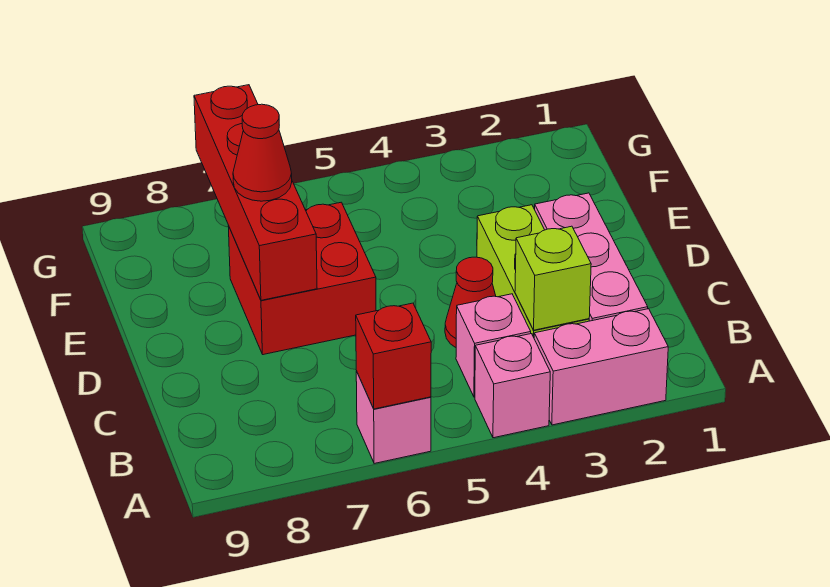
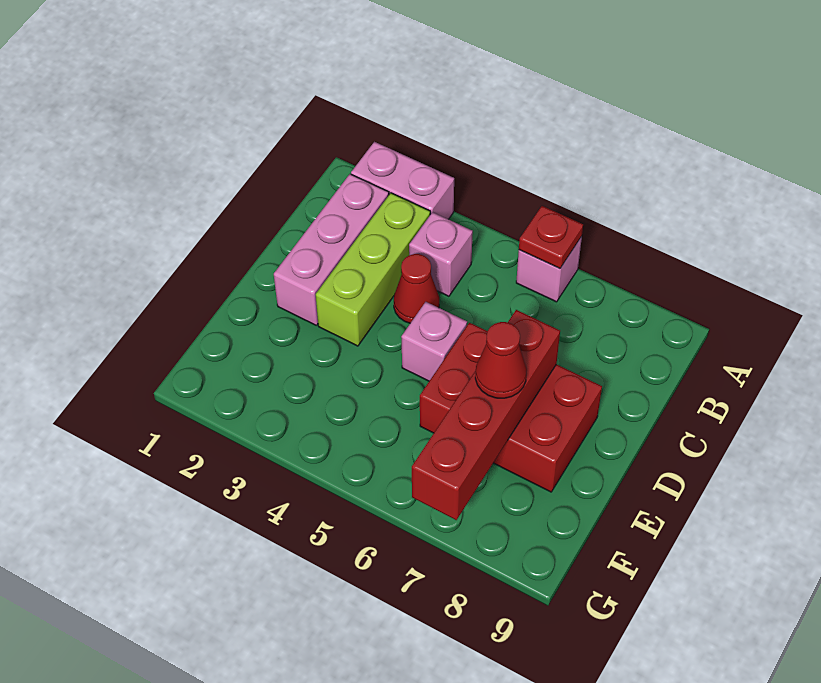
pink 1x1 brick [475,334,550,438] -> pink 1x1 brick moved to [401,302,467,381]
red 1x1 brick [356,303,431,409] -> red 1x1 plate [519,206,583,269]
lime 1x1 brick [515,226,591,330] -> none
red 2x2 brick [228,202,376,355] -> red 2x3 brick [420,323,602,492]

